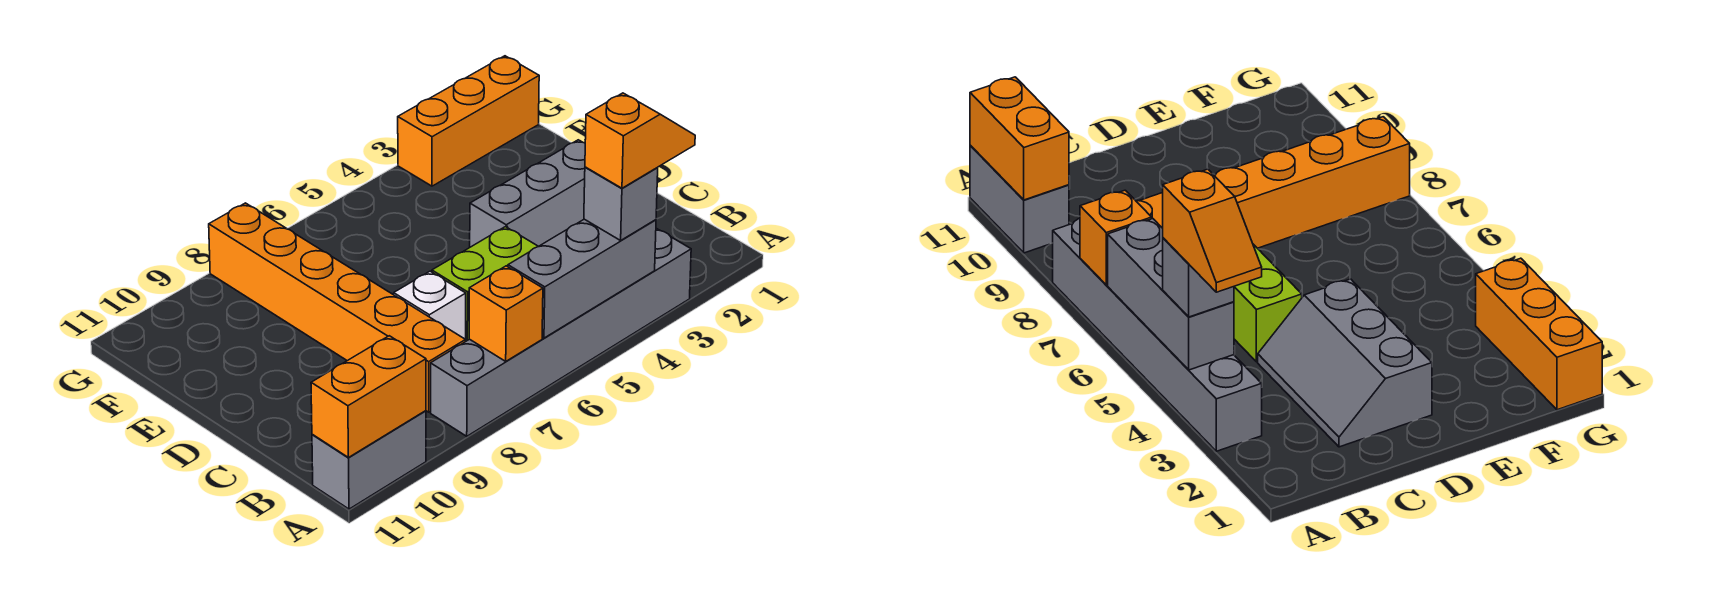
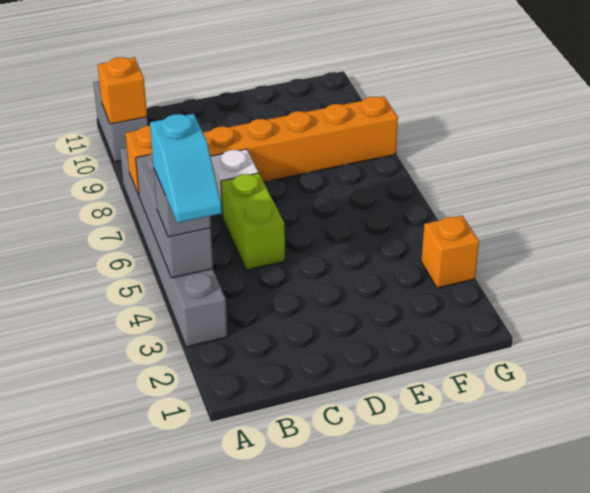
orange 1x2 slope [585,93,695,188] -> cyan 1x2 slope [150,114,222,223]
orange 1x2 brick [311,336,426,458] -> orange 1x1 brick [98,57,147,124]
grey 2x3 slope [470,140,585,247] -> none
orange 1x3 brick [398,56,539,186] -> orange 1x1 brick [421,215,479,288]

